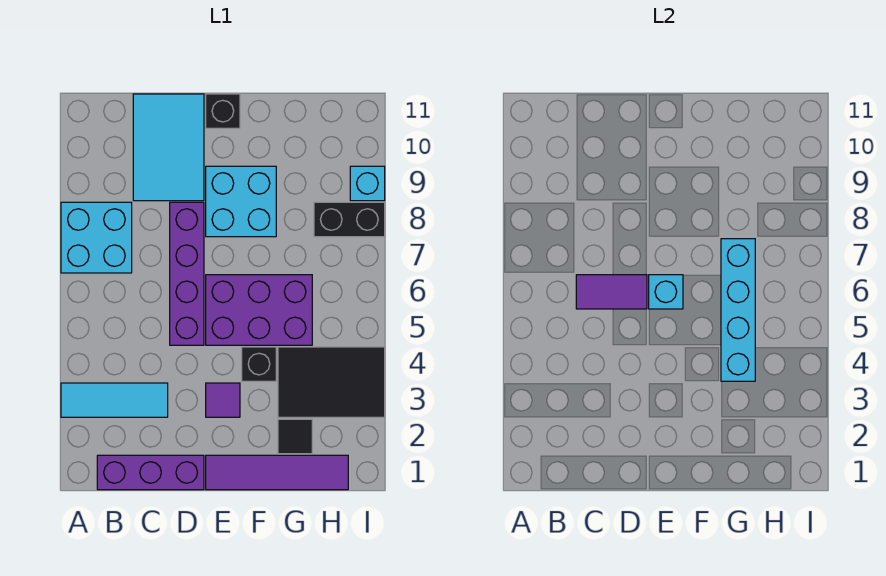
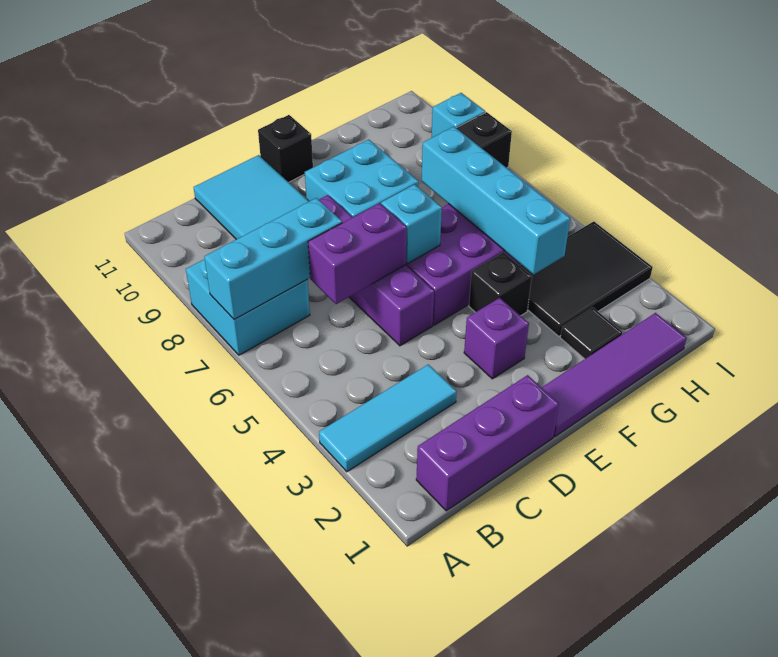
none -> cyan 1x3 brick [204,198,342,320]
purple 1x2 tile [576,275,647,309] -> purple 1x2 brick [308,203,407,304]
purple 1x1 tile [206,383,240,417] -> purple 1x1 brick [464,298,529,379]

